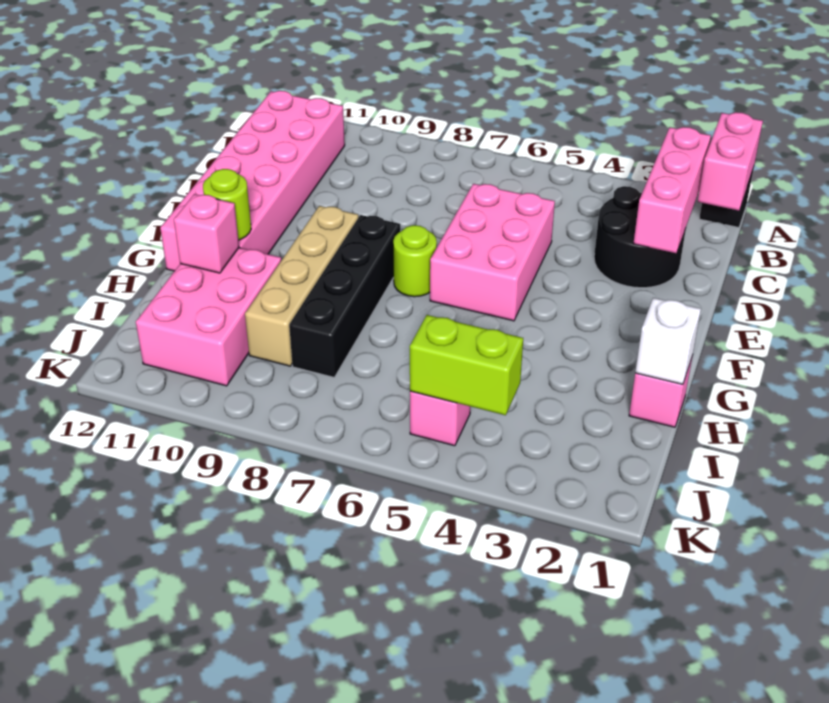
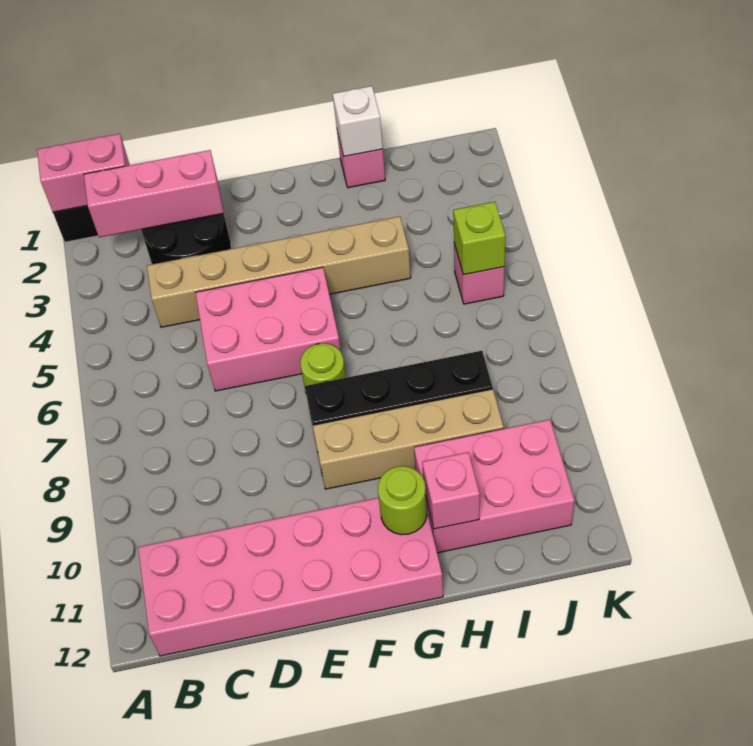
none -> tan 1x6 brick [147,216,411,327]
lime 1x2 brick [410,315,523,415] -> lime 1x1 brick [453,202,505,275]

